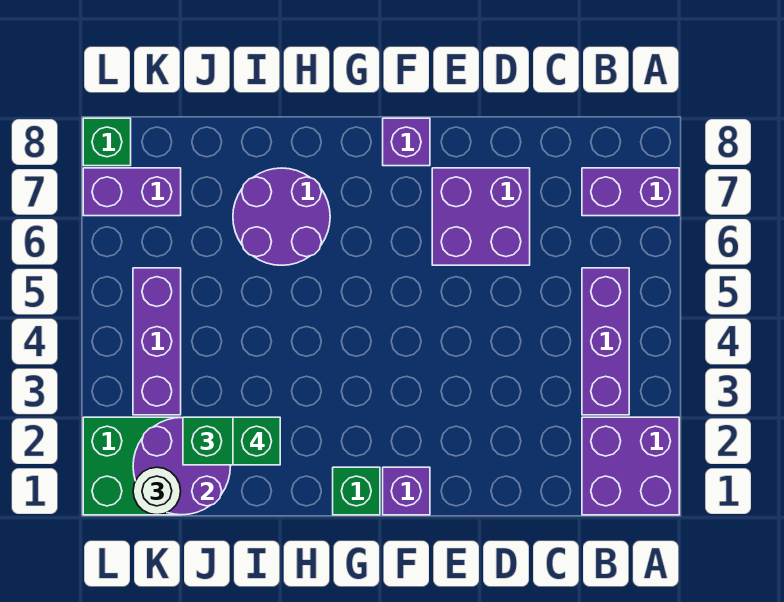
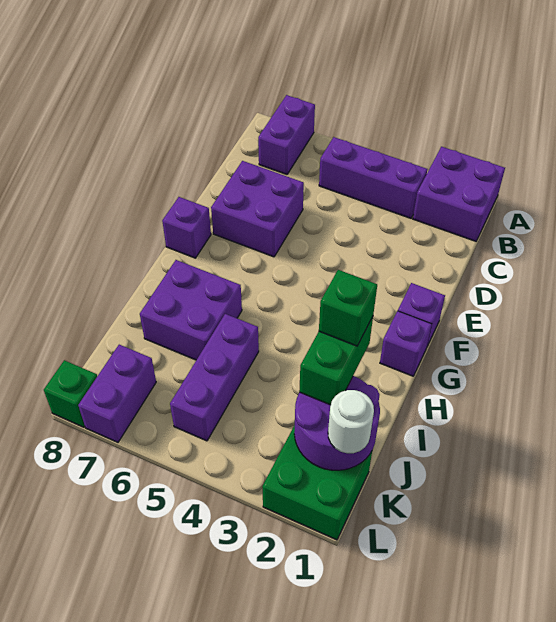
green 1x1 brick [333,467,380,515] -> purple 1x1 brick [380,311,432,376]
purple 2x2 round brick [233,168,330,265] -> purple 2x2 brick [140,260,242,360]
purple 1x3 brick [133,268,181,415] -> purple 1x3 brick turned to [170,314,259,441]

